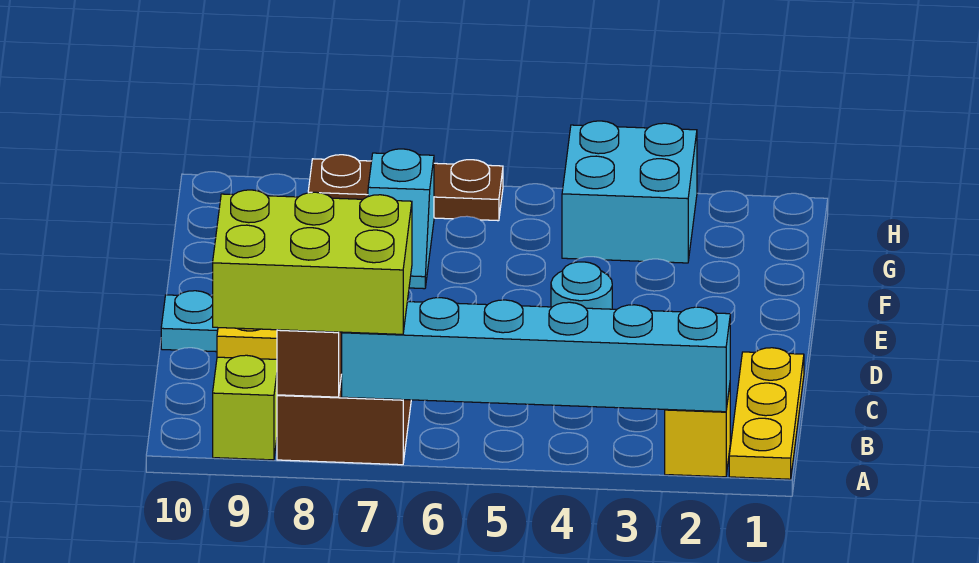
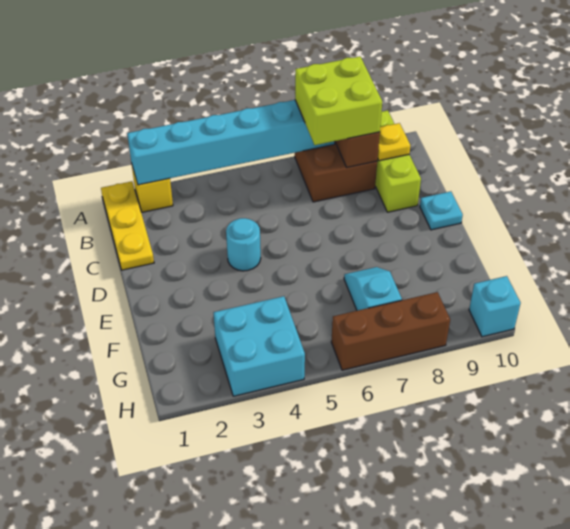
lime 2x3 brick [213,190,412,334] -> lime 2x2 brick [295,56,382,145]
brown 1x3 plate [308,155,503,221] -> brown 1x3 brick [331,292,450,370]
none -> cyan 1x1 brick [469,276,521,337]

